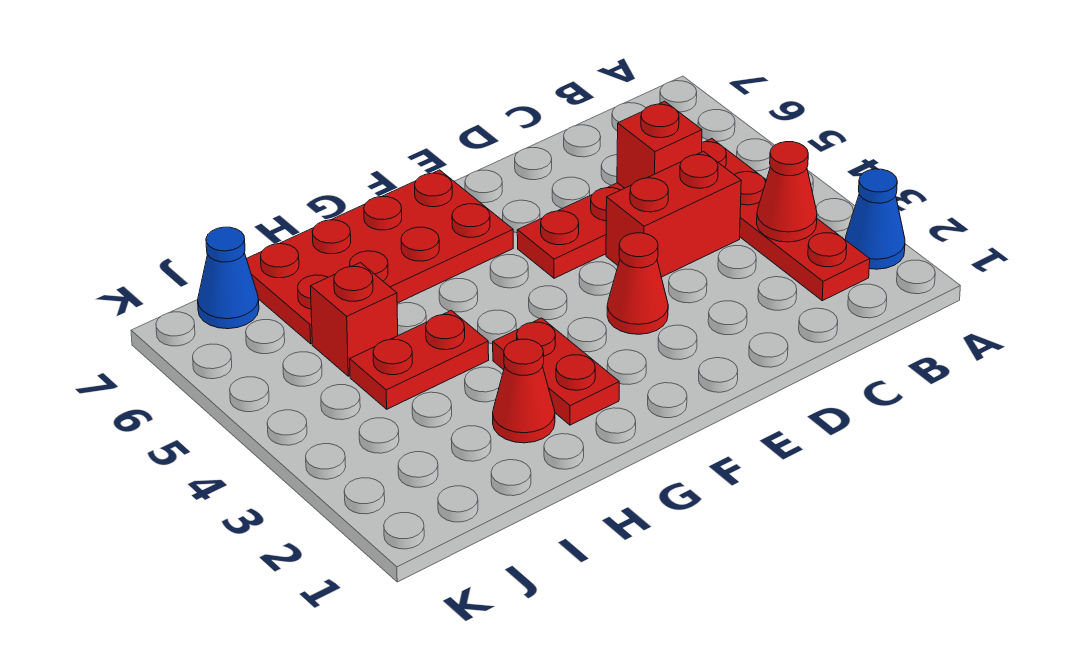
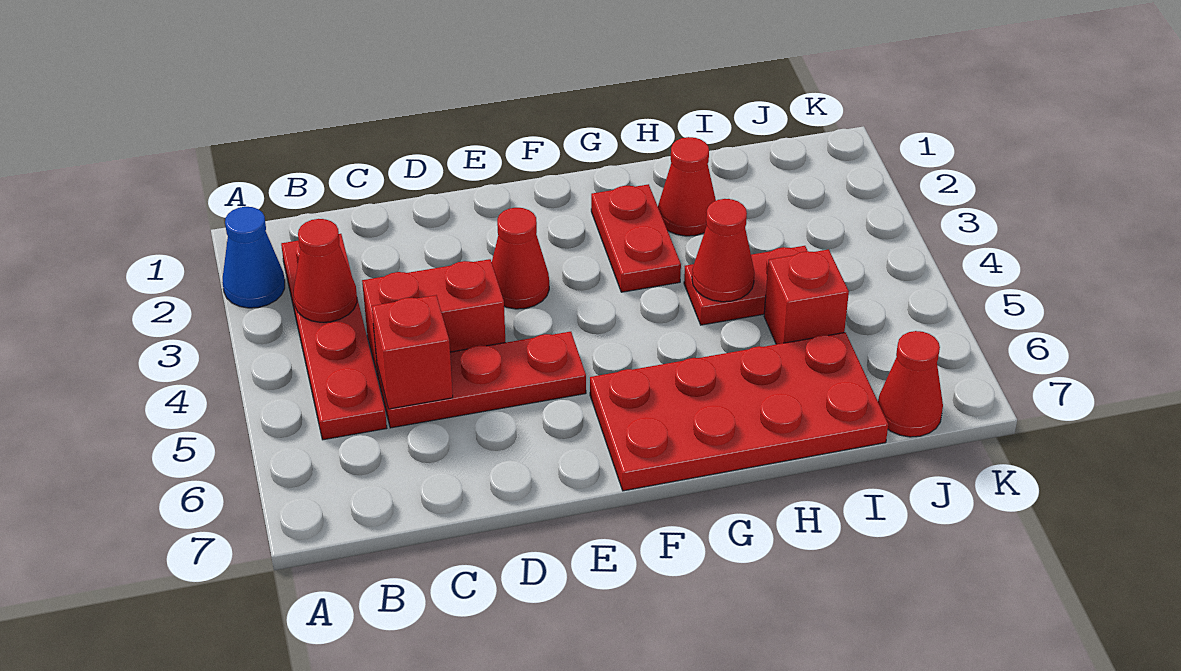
none -> red 1x1 cone [692,199,755,302]
blue 1x1 cone [198,227,259,329] -> red 1x1 cone [878,331,943,437]

